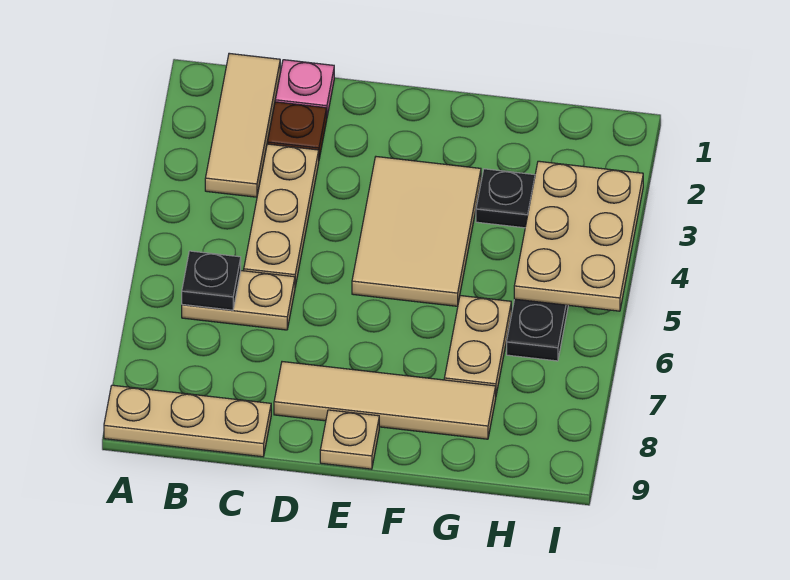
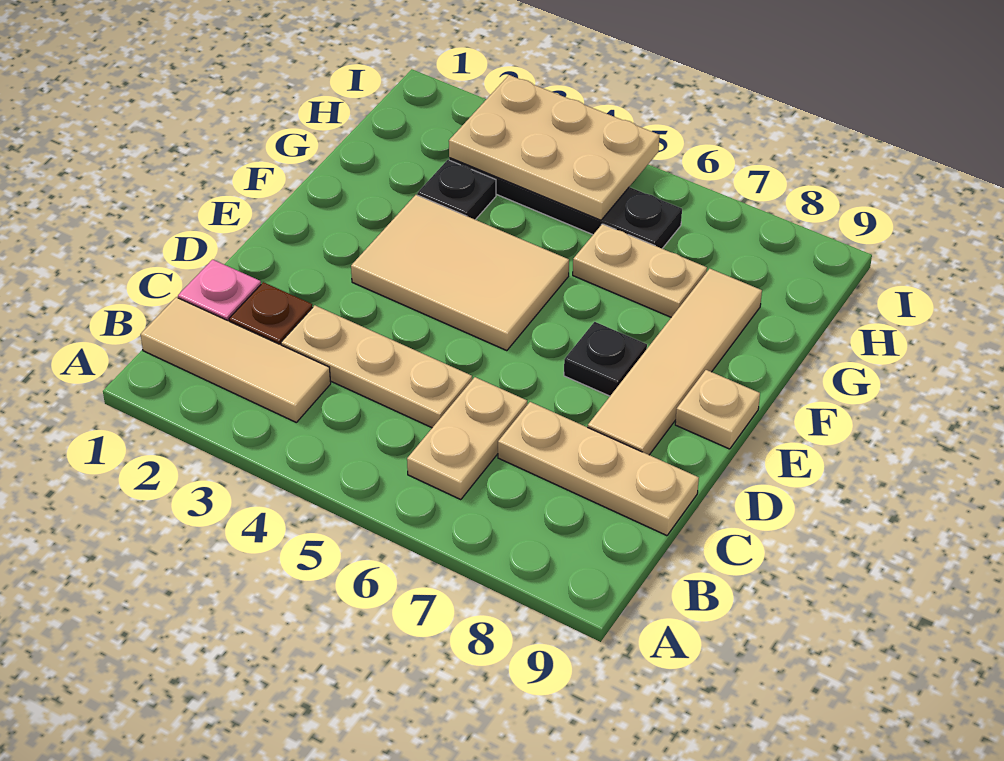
tan 1x3 plate [104,385,271,457] -> tan 1x3 plate turned to [498,402,699,536]
black 1x1 plate [182,251,241,310] -> black 1x1 plate moved to [564,322,647,396]

